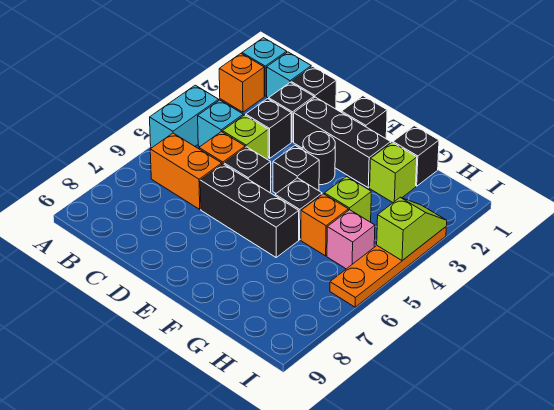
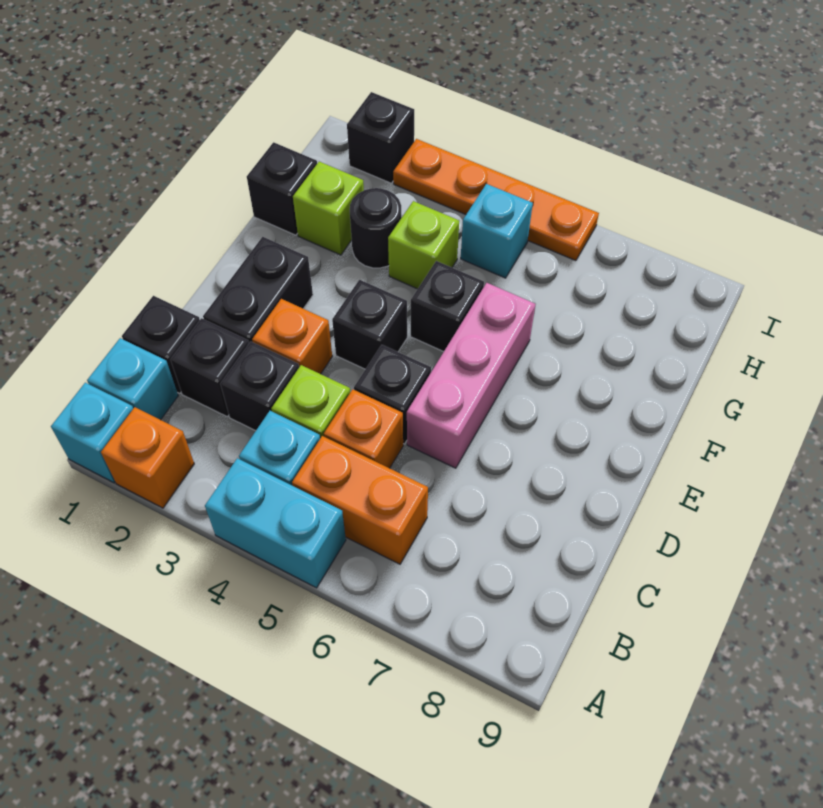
orange 1x2 brick [150,133,222,209] -> orange 1x2 brick turned to [292,436,428,564]
black 1x3 brick [294,97,391,188] -> black 1x2 brick [203,237,313,343]
black 1x3 brick [200,164,299,257] -> pink 1x3 brick [407,283,536,468]
black 1x1 brick [342,96,387,138] -> black 1x1 brick moved to [347,92,414,183]
black 1x1 round brick [303,132,335,185] -> black 1x1 round brick moved to [350,188,402,268]
orange 1x1 brick [301,194,348,256] -> orange 1x1 brick moved to [252,299,332,374]
pink 1x1 brick [327,210,375,269] -> cyan 1x1 brick [461,184,533,278]
lime 1x2 slope [377,198,447,261] -> none

